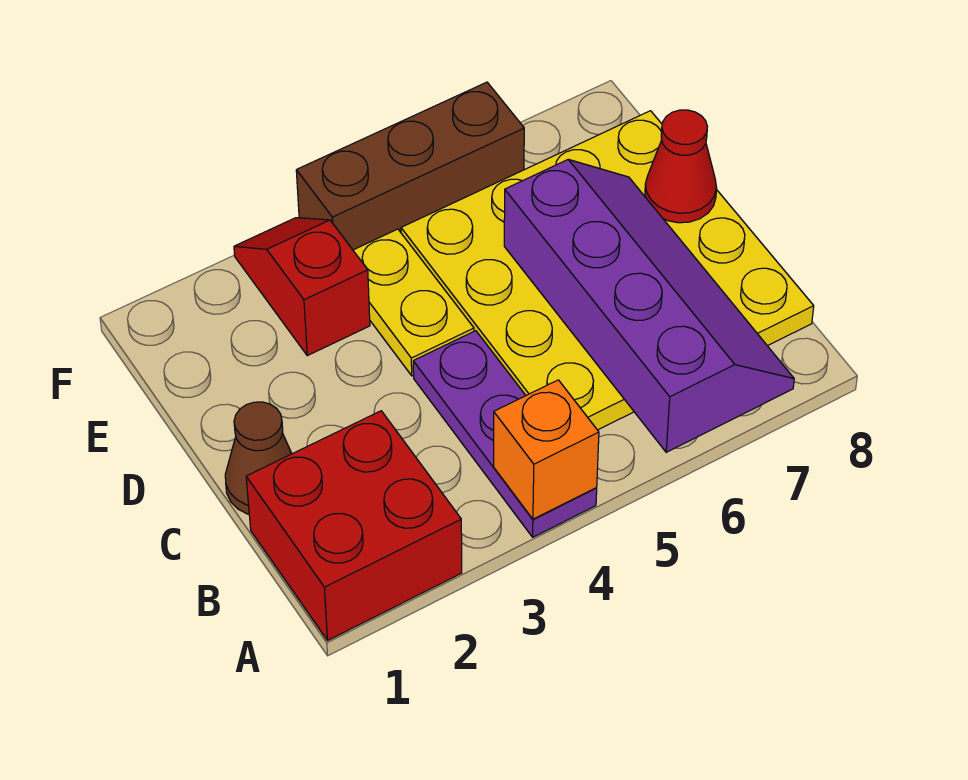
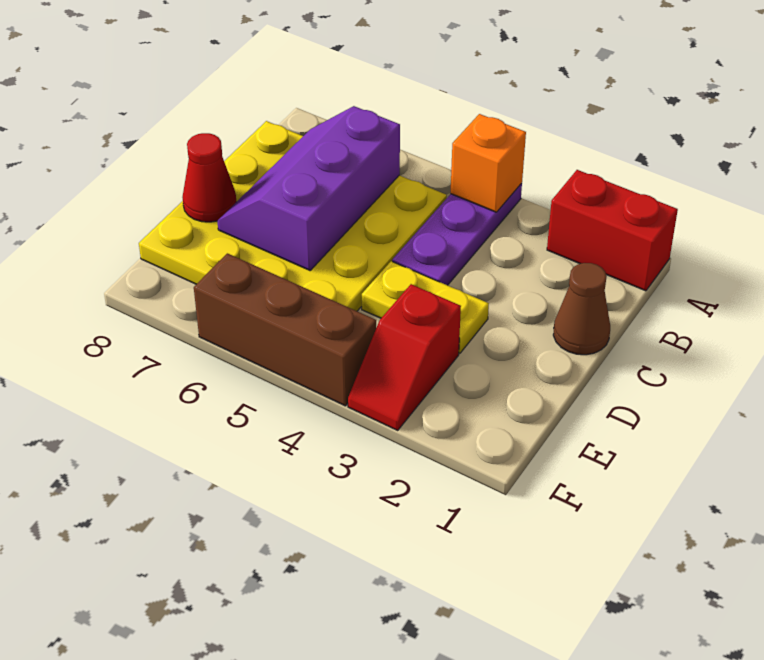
red 2x2 brick [246,411,462,641] -> red 1x2 brick [547,170,678,291]
purple 2x4 slope [504,160,794,452] -> purple 2x3 slope [217,106,400,270]
yellow 1x2 plate [353,229,474,376] -> yellow 1x2 plate turned to [362,261,489,353]

